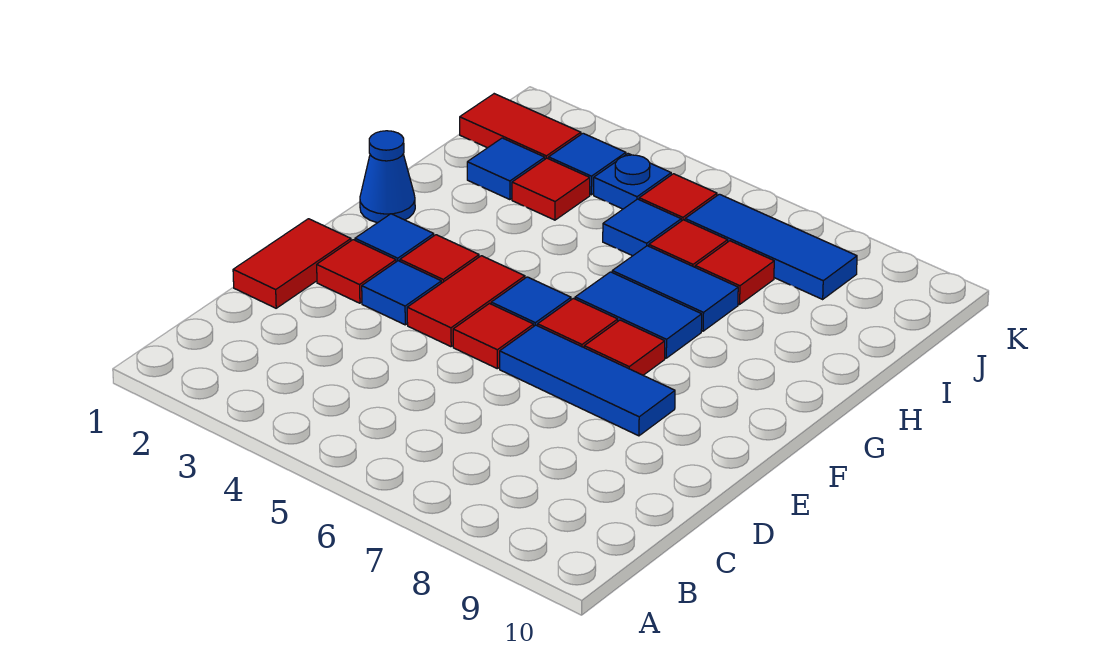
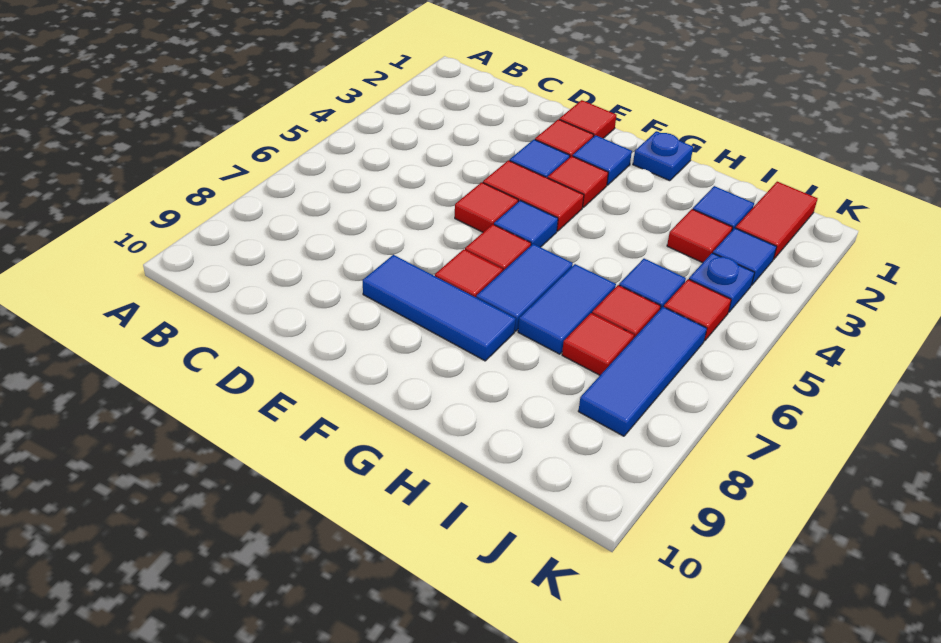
red 1x2 tile [233,219,351,308] -> red 1x1 tile [559,100,617,138]
blue 1x3 tile [500,325,675,436] -> blue 1x3 tile turned to [362,255,516,361]
blue 1x1 cone [360,131,415,223] -> blue 1x1 plate [633,131,693,181]

